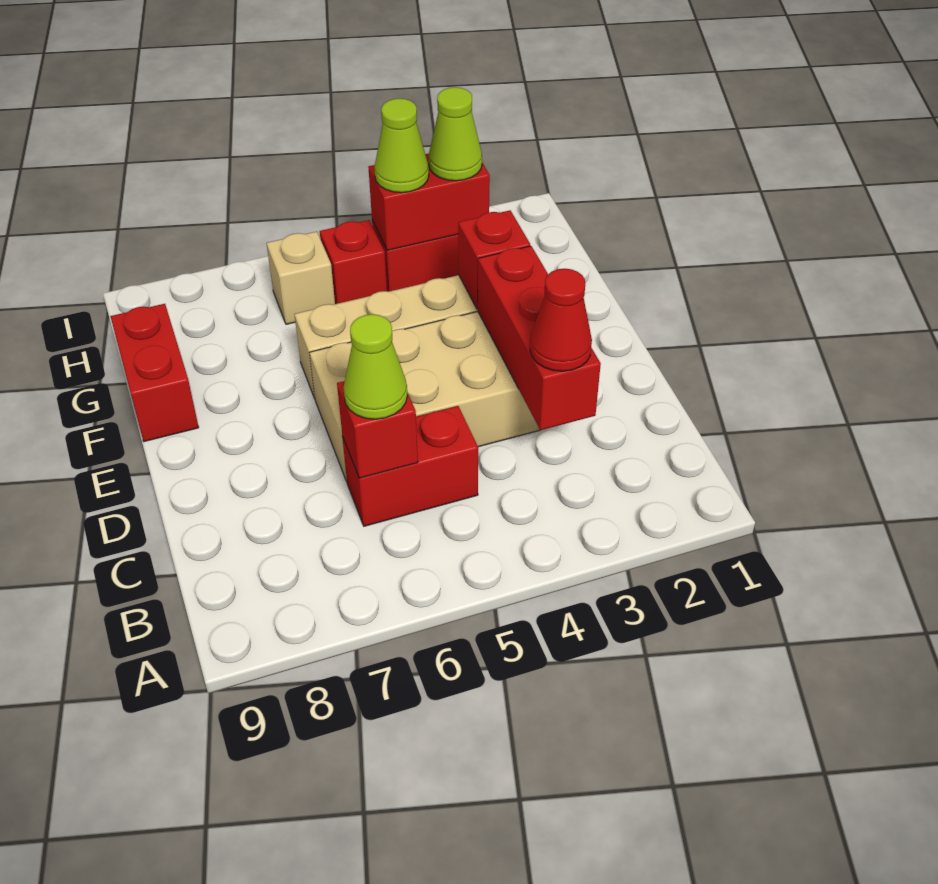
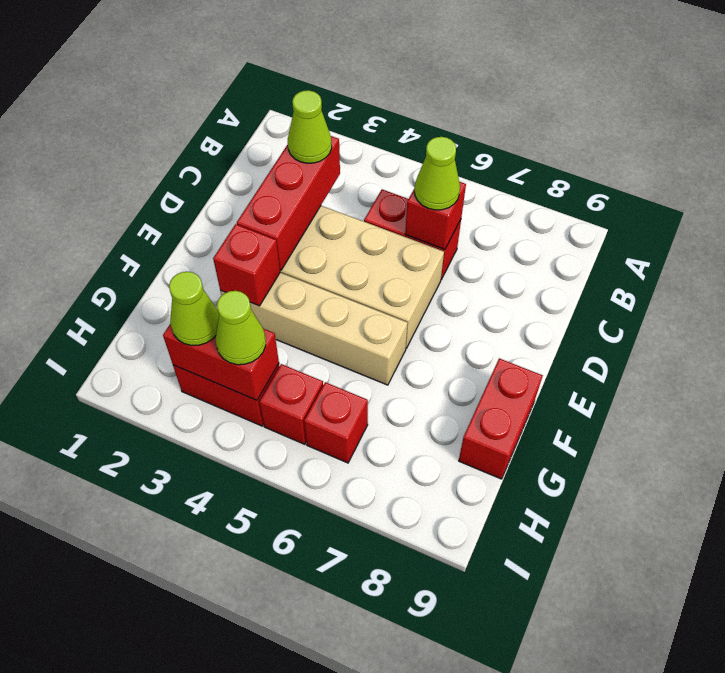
red 1x1 cone [530,269,592,371] -> lime 1x1 cone [288,90,332,163]
tan 1x1 brick [266,232,335,324] -> red 1x1 brick [304,382,368,463]

